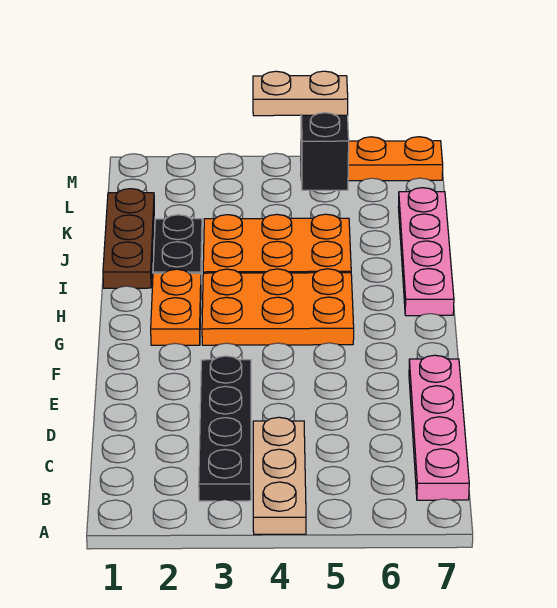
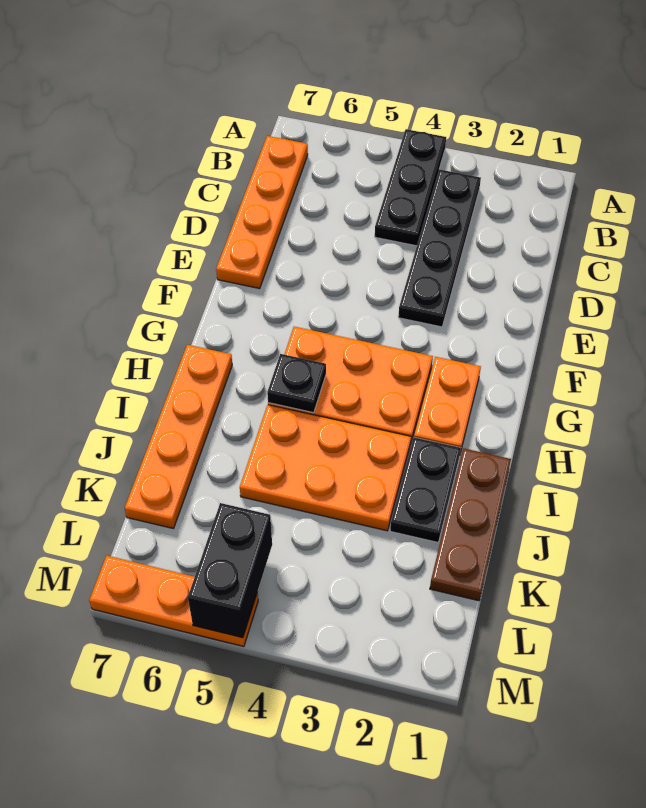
tan 1x3 plate [253,417,306,534] -> black 1x3 plate [375,129,446,246]
pink 1x4 plate [409,355,469,500] -> orange 1x4 plate [216,136,308,289]
none -> black 1x1 plate [267,354,326,413]
pink 1x4 plate [398,188,454,316] -> orange 1x4 plate [125,345,232,529]
tan 1x2 plate [253,71,348,116] -> none

